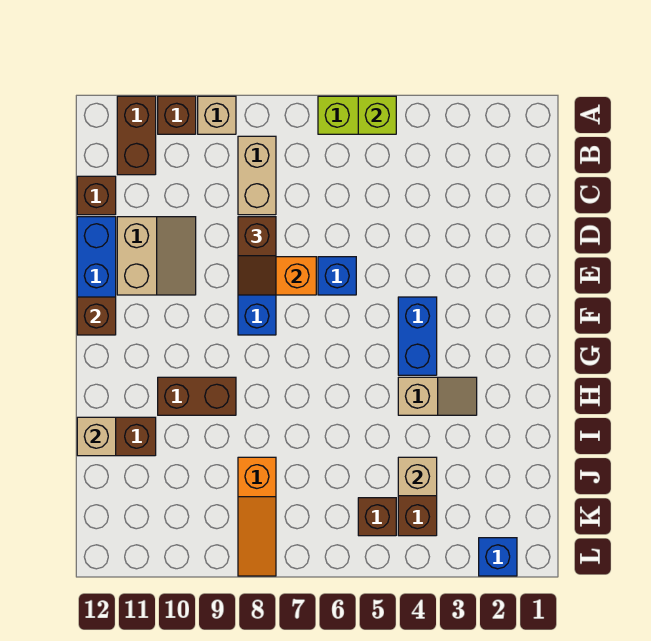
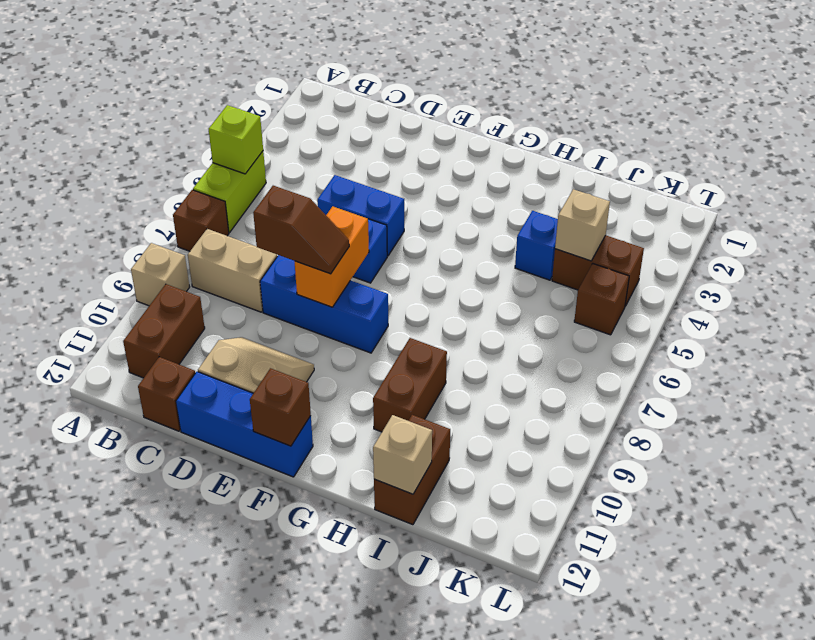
brown 1x1 brick [158,96,196,134] -> brown 1x1 brick moved to [173,190,229,251]
brown 1x2 brick [117,96,156,175] -> brown 1x2 brick turned to [123,284,205,378]
blue 1x2 brick [398,297,437,375] -> blue 1x2 brick moved to [317,175,404,256]
tan 1x2 slope [398,377,477,415] -> none
orange 1x3 slope [238,457,276,576] -> none
blue 1x1 brick [479,538,517,576] -> blue 1x1 brick moved to [515,211,558,280]

